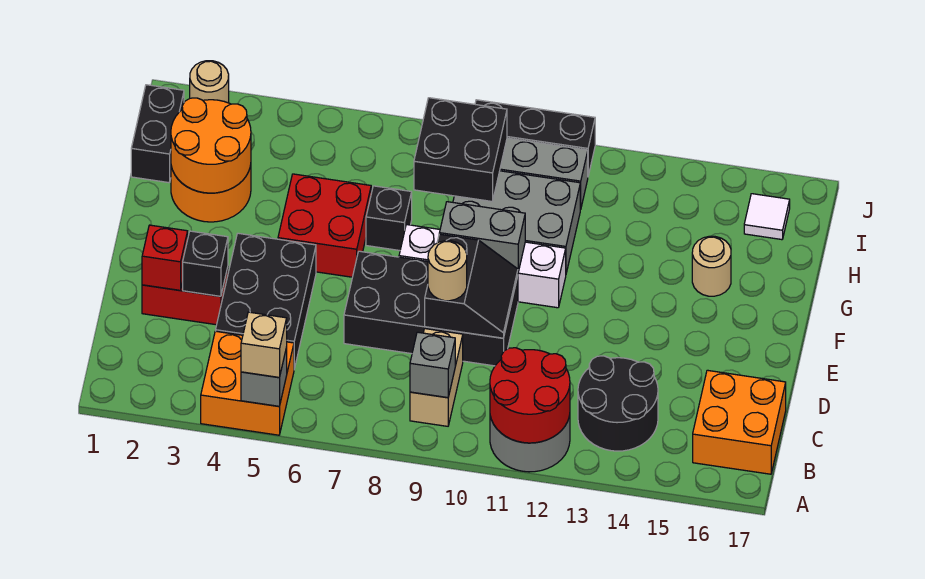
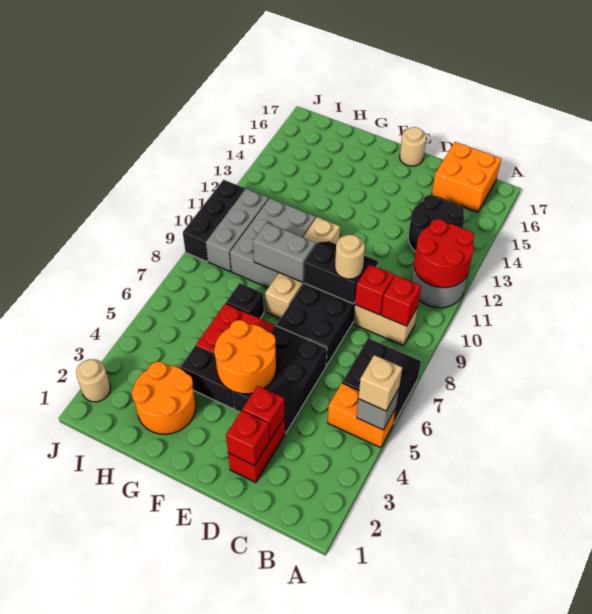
orange 2x2 brick [201,331,294,435] -> orange 1x2 brick [328,383,396,448]
grey 1x1 brick [410,332,455,398] -> red 1x1 brick [381,275,421,326]
black 2x3 brick [216,233,316,369] -> black 2x3 brick turned to [233,326,327,434]
none -> red 1x1 brick [355,264,394,315]
black 1x1 brick [183,231,228,296] -> red 1x1 brick [242,386,285,440]
white 1x4 brick [399,225,566,308] -> tan 1x4 brick [265,217,340,318]
grey 1x2 brick [439,202,525,272] -> grey 1x2 brick turned to [253,222,315,282]
orange 2x2 round brick [171,98,251,193] -> orange 2x2 round brick moved to [214,320,276,394]
tan 1x1 round brick [692,236,731,296] -> tan 1x1 round brick moved to [400,127,426,166]
black 1x2 brick [131,85,184,183] -> black 1x2 brick moved to [180,346,234,409]
black 2x2 brick [414,98,507,201] -> black 2x2 brick moved to [342,338,421,424]
white 1x1 tile [744,194,790,240] -> none

